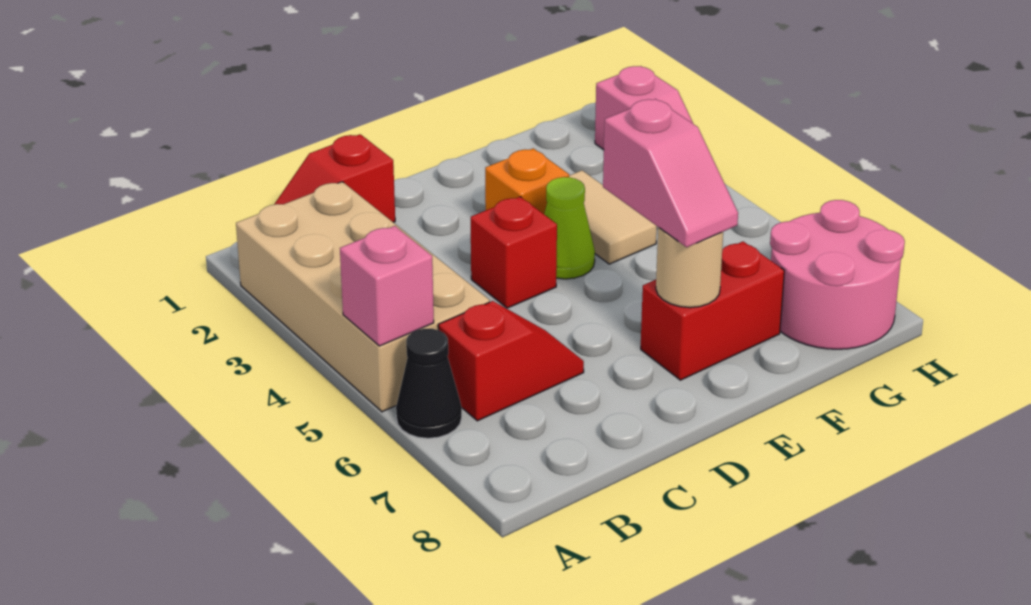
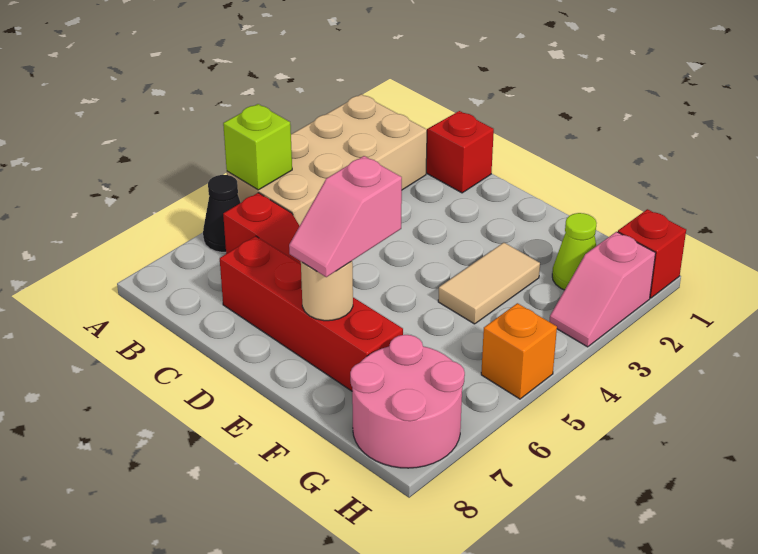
pink 1x1 brick [340,226,434,346] -> lime 1x1 brick [223,104,292,190]
red 1x1 brick [471,197,557,308] -> red 1x1 brick moved to [618,209,686,298]
orange 1x1 brick [485,148,569,214] -> orange 1x1 brick moved to [481,303,557,399]
lime 1x1 cone [544,177,595,279] -> lime 1x1 cone moved to [552,213,596,290]
red 1x2 brick [641,242,784,380] -> red 1x4 brick [220,236,403,391]

